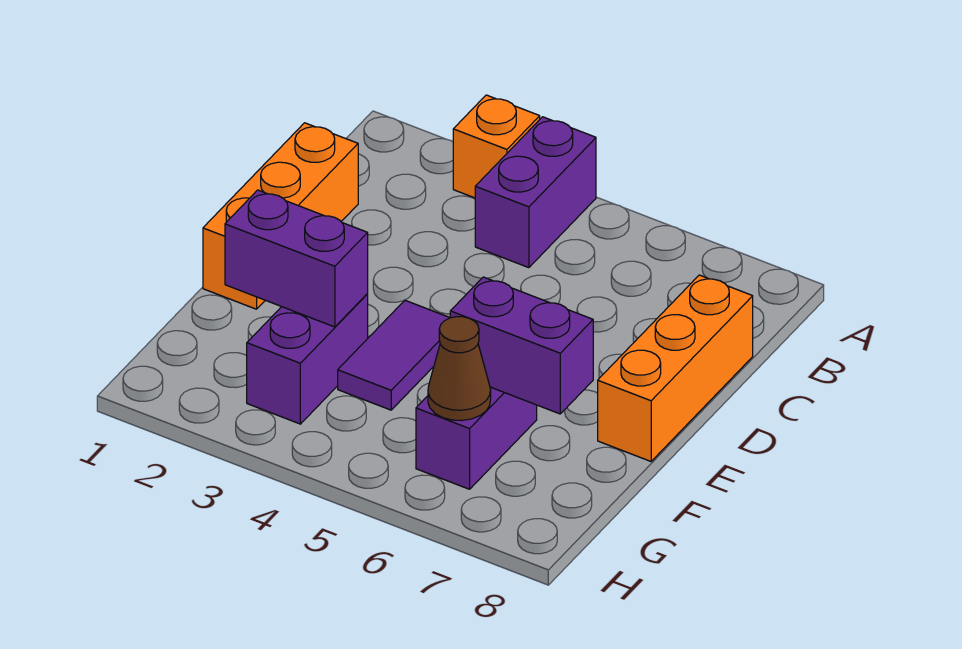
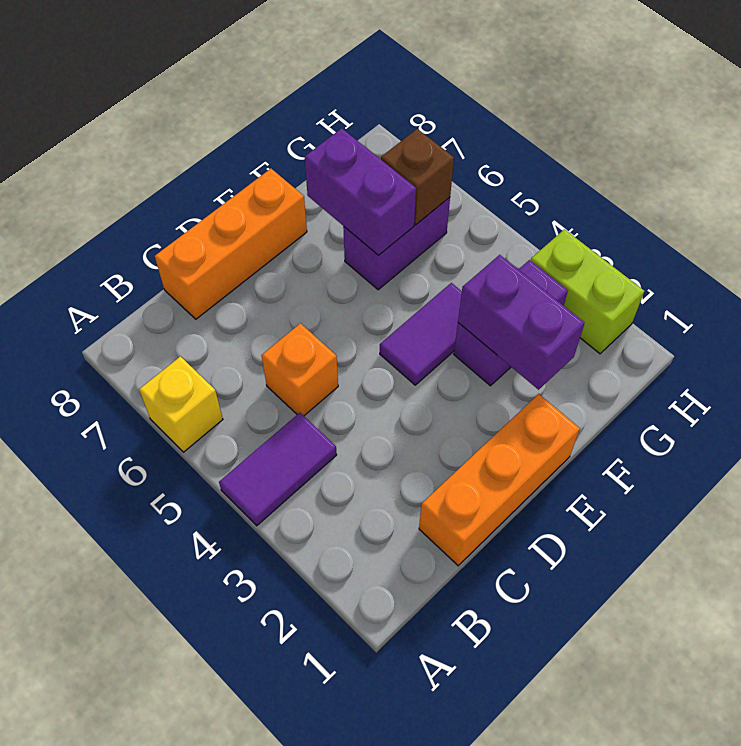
orange 1x1 brick [453,95,540,198] -> orange 1x1 brick moved to [262,323,338,416]
purple 1x2 brick [475,117,596,268] -> purple 1x2 tile [219,413,337,526]
none -> yellow 1x1 brick [139,356,223,452]
brown 1x1 cone [428,317,491,421] -> brown 1x1 brick [381,129,454,225]
none -> lime 1x2 brick [531,229,644,354]

